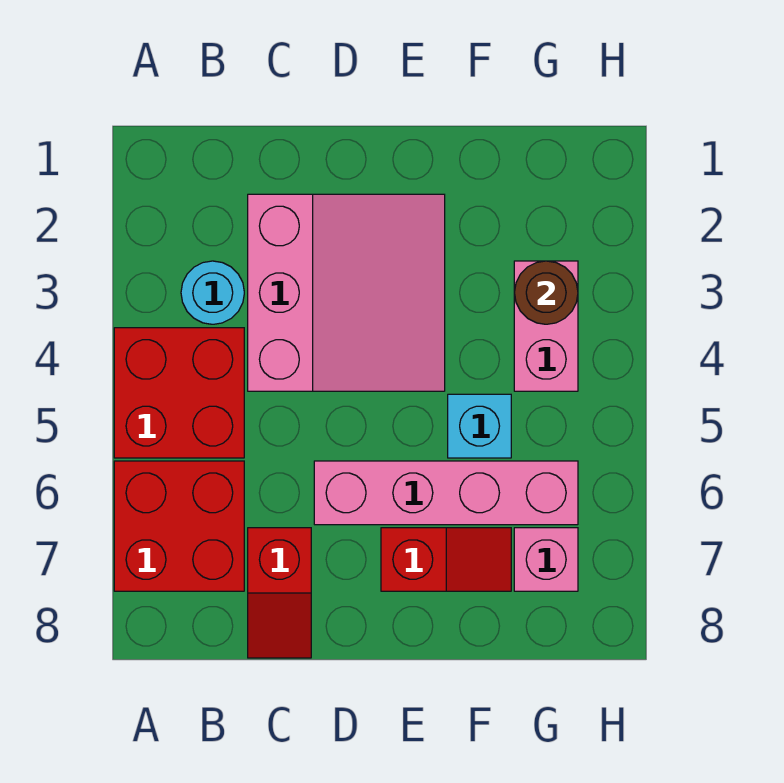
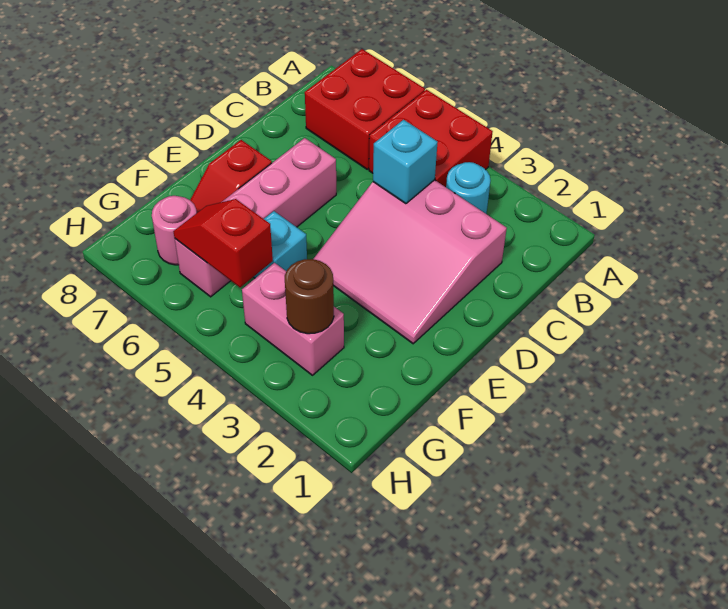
none -> cyan 1x1 brick [373,120,438,204]
red 1x2 slope [248,528,311,658] -> red 1x2 slope moved to [173,199,273,287]
pink 1x1 brick [514,528,578,591] -> pink 1x1 round brick [152,196,197,265]

